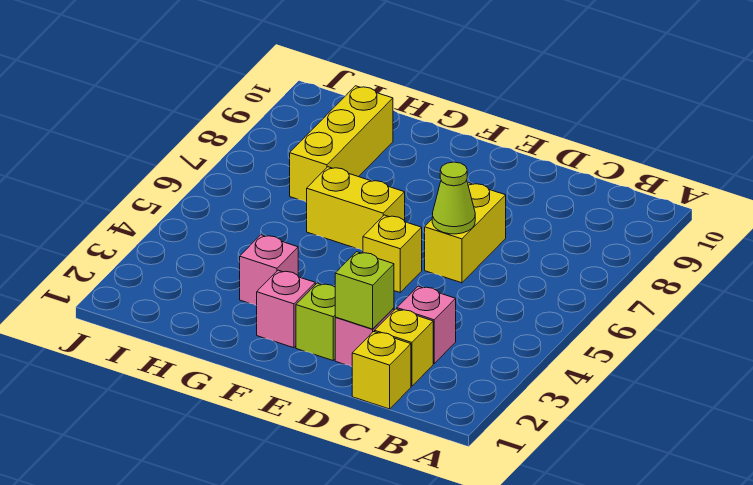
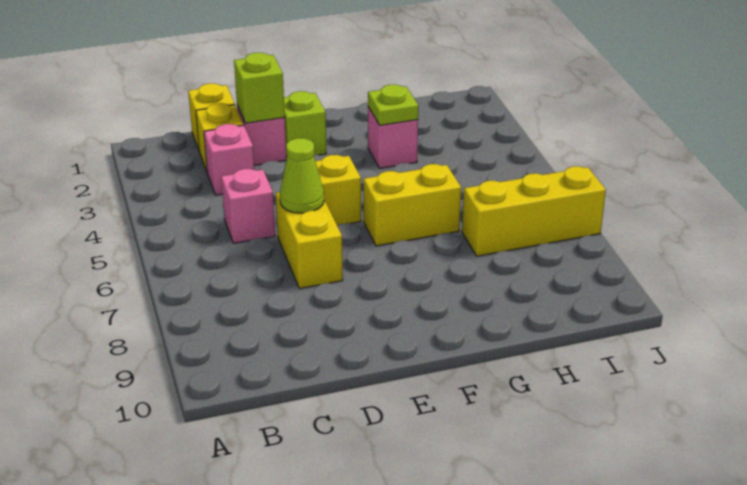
pink 1x1 brick [257,270,315,348] -> pink 1x1 brick moved to [221,169,275,243]
none -> lime 1x1 plate [368,85,419,125]
yellow 1x3 brick [290,86,393,202] -> yellow 1x3 brick turned to [462,166,606,256]

